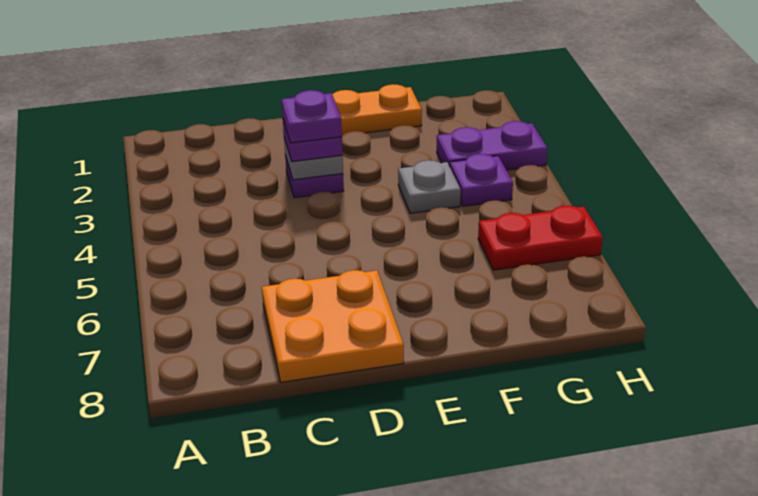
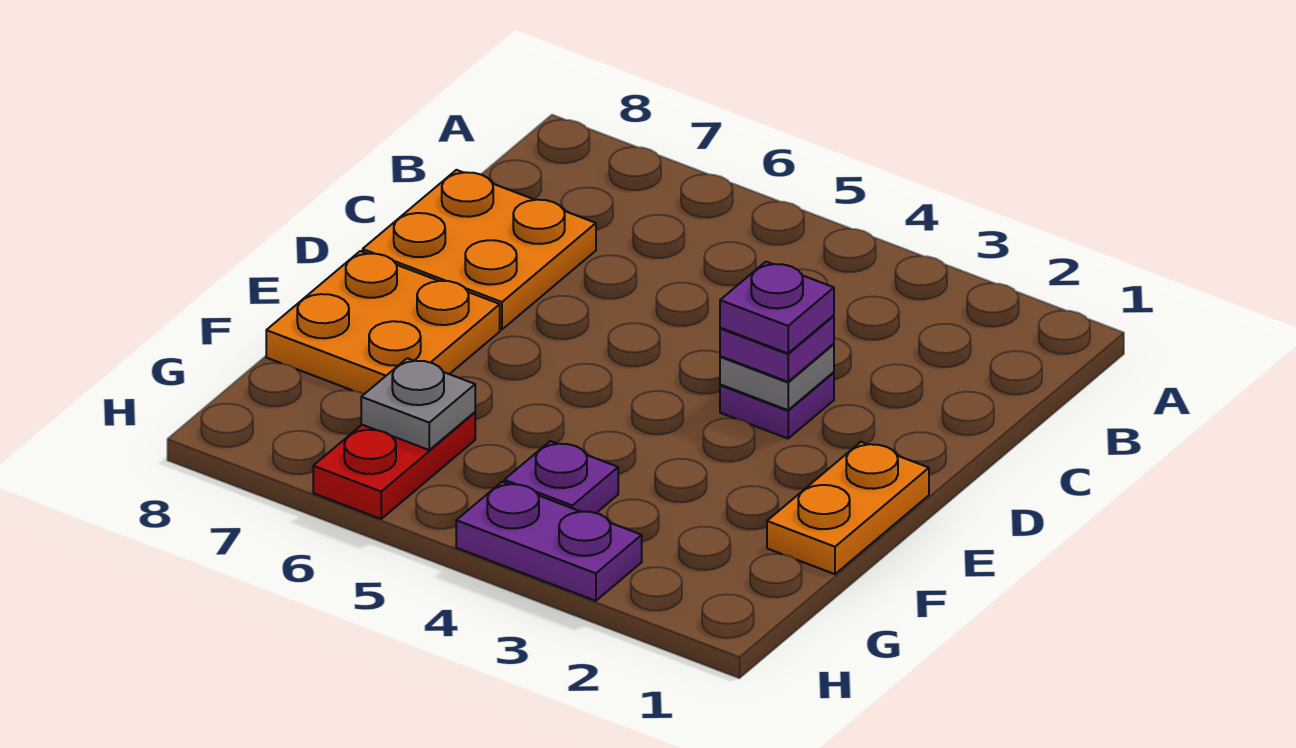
none -> orange 2x2 plate [266,251,500,394]
grey 1x1 plate [398,160,461,213] -> grey 1x1 plate moved to [361,358,475,450]
purple 1x2 plate [437,121,548,170] -> purple 1x2 plate turned to [456,482,642,601]

